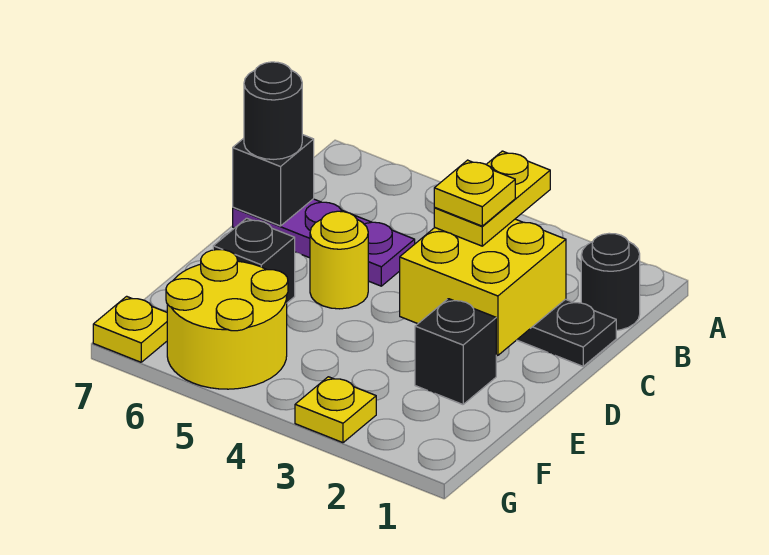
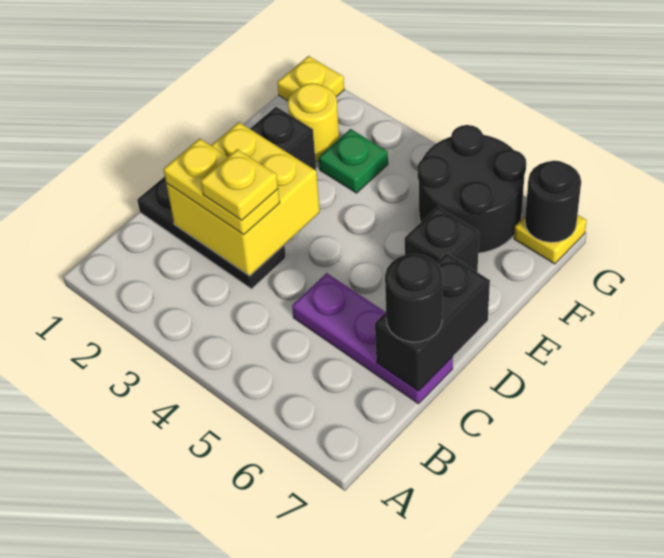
black 1x1 round brick [581,233,640,330] -> black 1x1 round brick moved to [525,161,581,243]
yellow 1x2 plate [434,151,550,246] -> yellow 1x2 plate turned to [163,139,280,235]
black 1x1 brick [233,135,314,226] -> black 1x2 brick [375,253,490,391]
yellow 1x1 round brick [310,211,368,309] -> yellow 1x1 round brick moved to [288,83,339,161]
none -> green 1x1 plate [319,129,388,193]
yellow 2x2 round brick [166,250,288,389] -> black 2x2 round brick [417,125,526,253]
yellow 1x1 plate [295,377,376,443] -> yellow 1x1 plate moved to [277,56,344,101]

